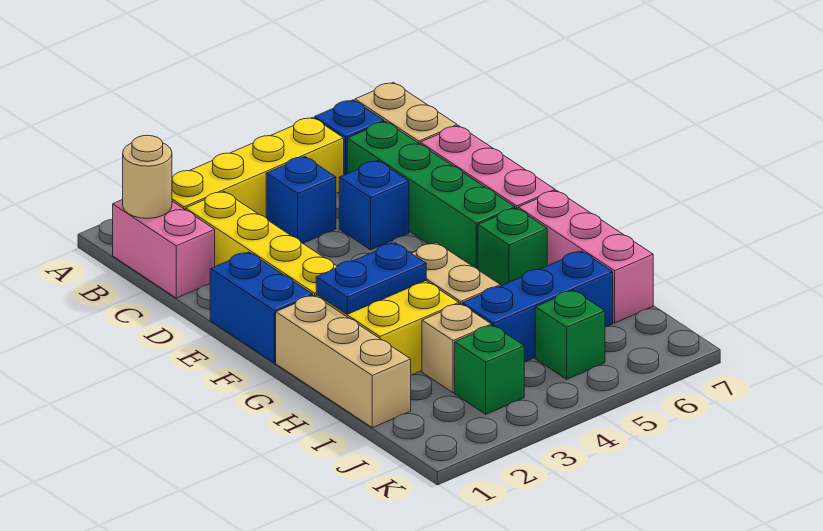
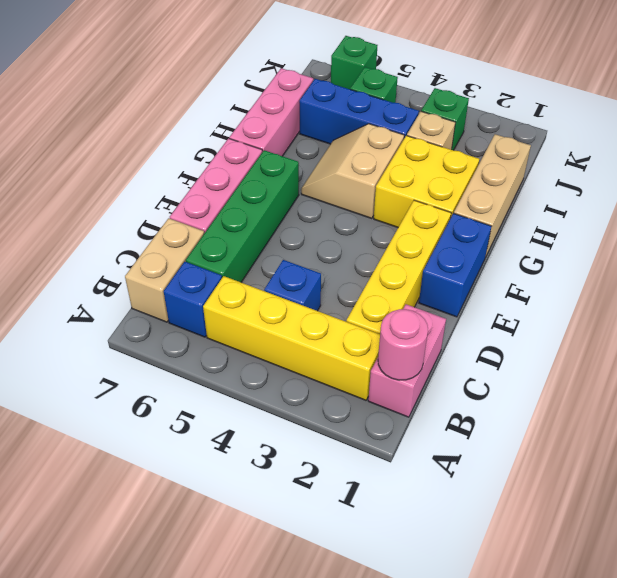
tan 1x1 round brick [123,135,172,218] -> pink 1x1 round brick [378,309,428,380]
blue 1x1 brick [339,161,409,250] -> none
blue 1x2 plate [316,243,426,314] -> none
green 1x1 brick [478,208,547,285] -> green 1x1 brick moved to [331,36,378,89]

